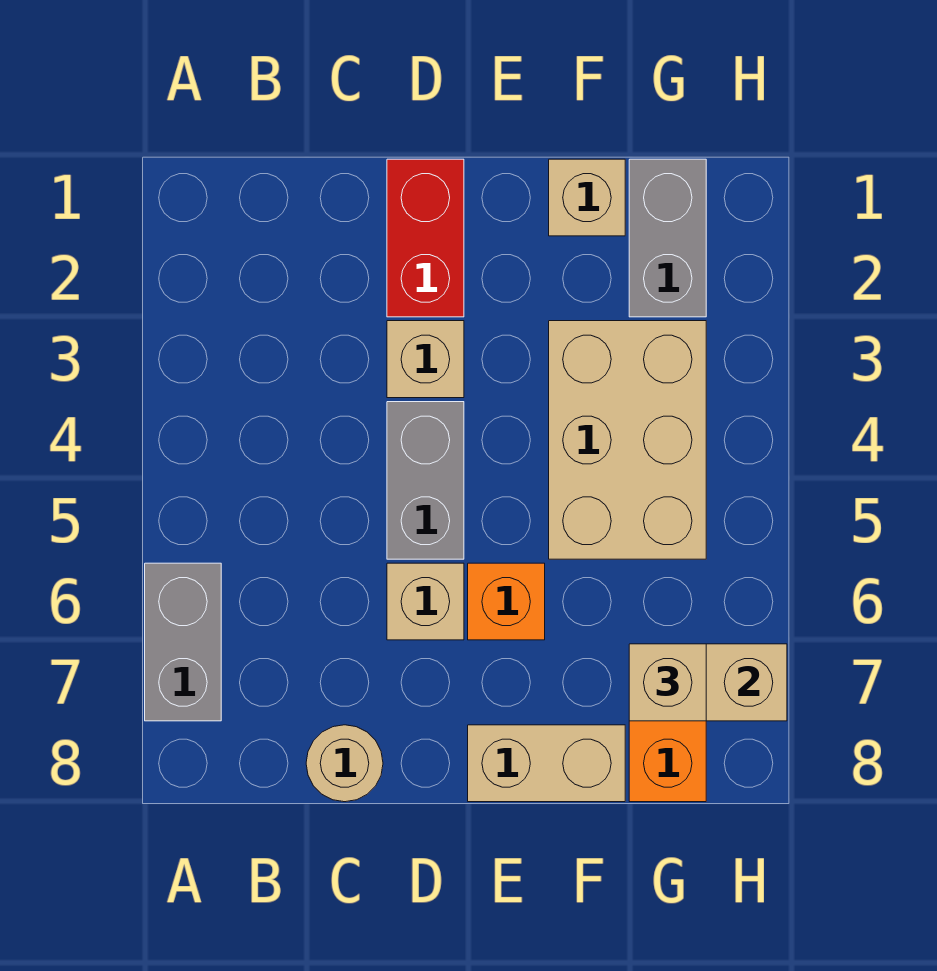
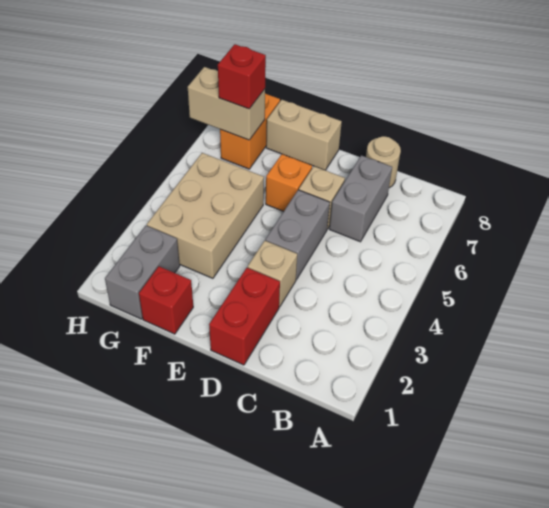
grey 1x2 brick [145,563,221,721] -> grey 1x2 brick moved to [329,155,392,242]
tan 1x1 brick [549,159,625,236] -> red 1x1 brick [139,266,193,334]
tan 1x1 brick [629,644,706,721] -> red 1x1 brick [218,44,266,109]

